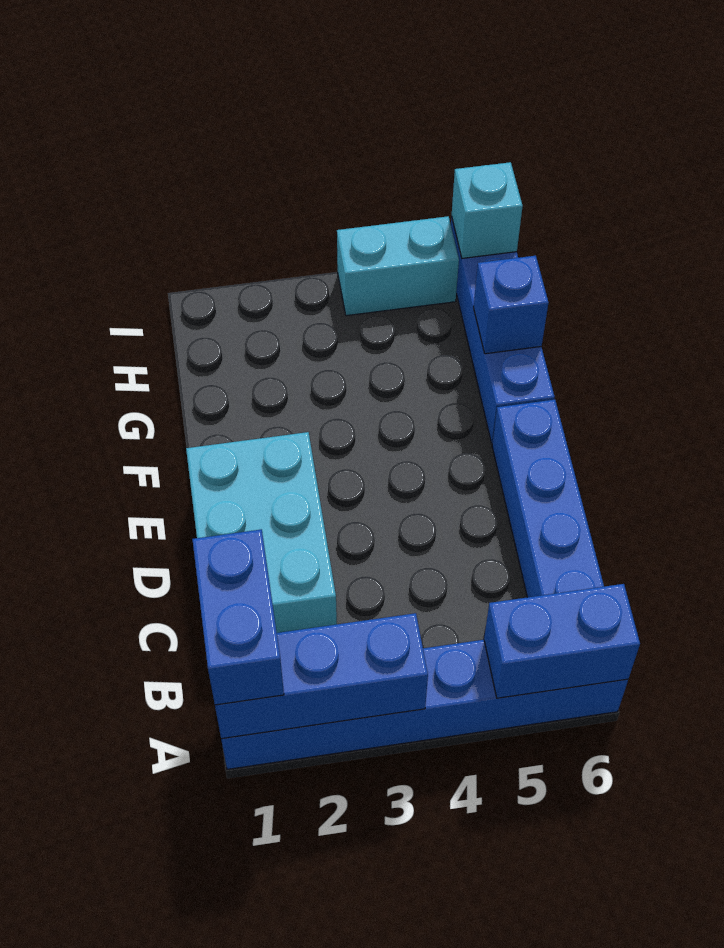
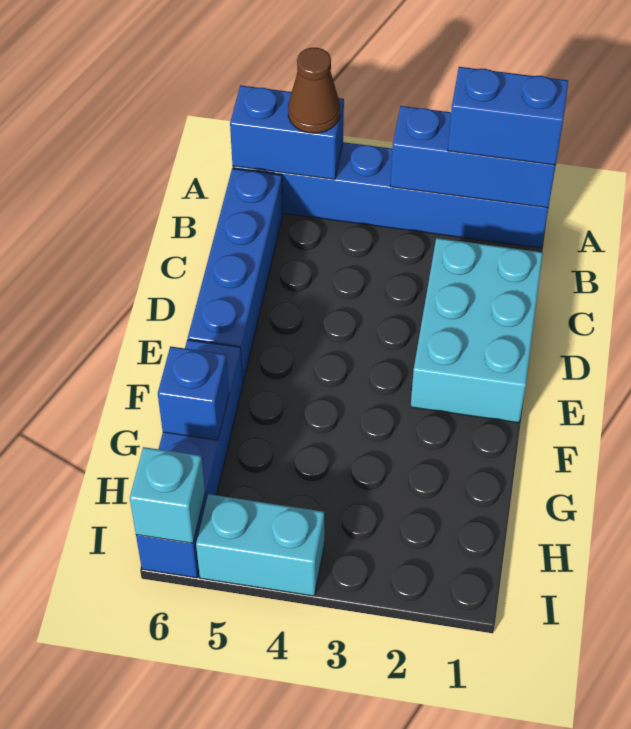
blue 1x2 brick [192,529,284,705] -> blue 1x2 brick turned to [448,67,568,165]
none -> brown 1x1 cone [288,48,340,133]

